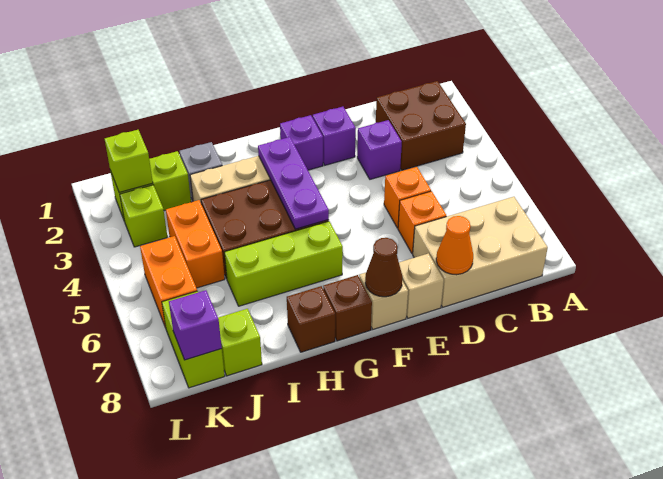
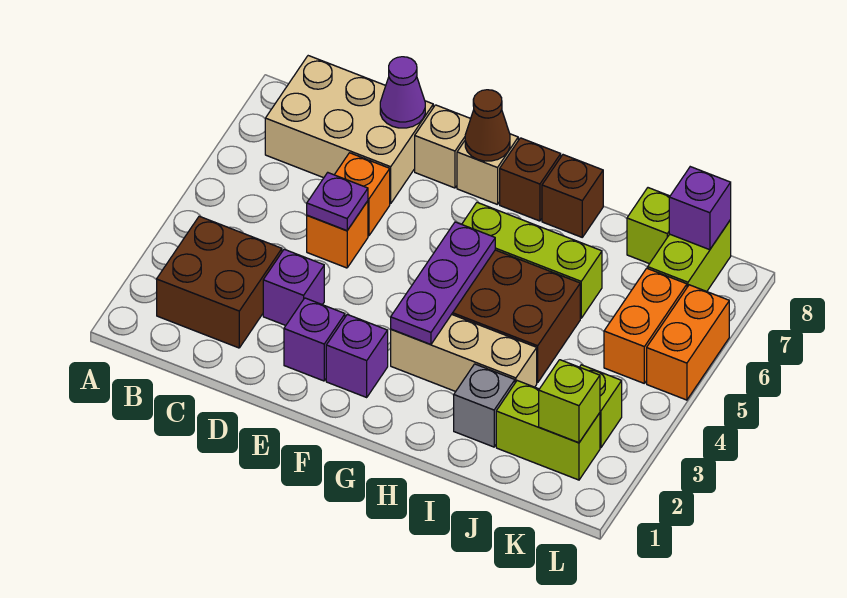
none -> purple 1x1 plate [307,173,368,231]
orange 1x1 cone [436,216,473,275] -> purple 1x1 cone [380,57,425,128]
orange 1x2 brick [166,200,225,288] -> orange 1x2 brick moved to [647,285,729,400]

